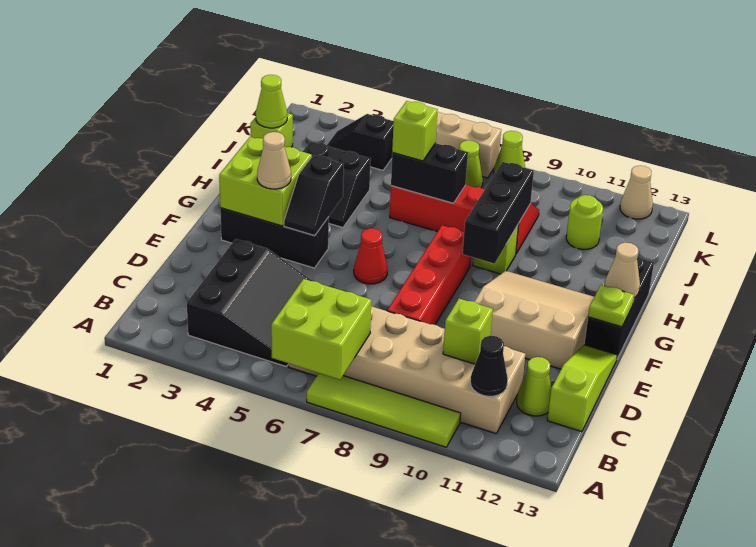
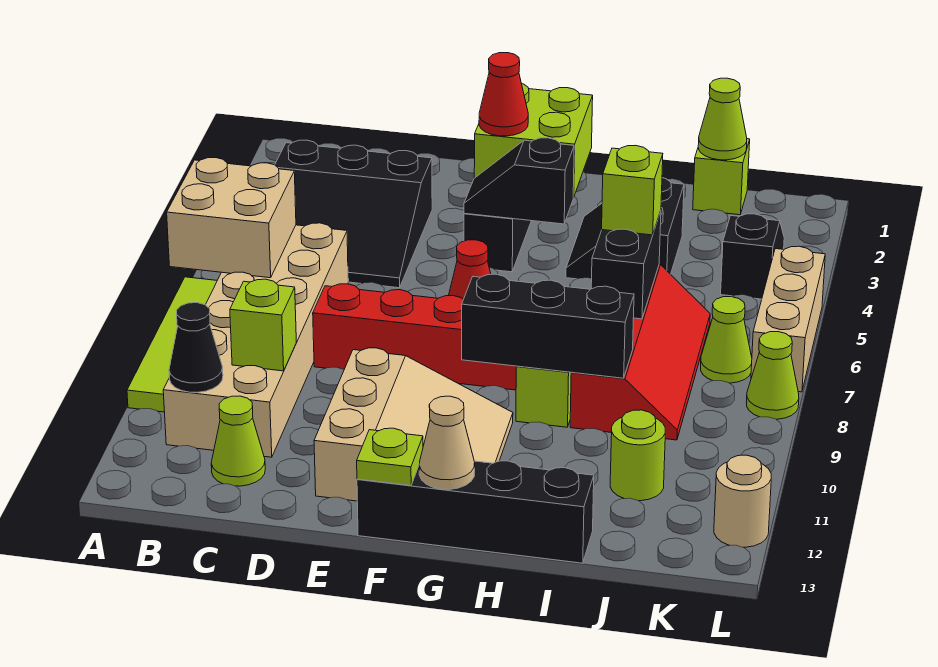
lime 2x2 brick [271,279,371,380] -> tan 2x2 brick [167,158,296,278]
lime 1x3 slope [547,345,617,432] -> none
tan 1x1 cone [257,132,291,189] -> red 1x1 cone [479,53,528,136]
black 1x3 brick [584,256,654,359] -> black 1x4 brick [357,461,594,563]
tan 1x1 cone [620,166,653,219] -> tan 1x1 round brick [714,455,771,547]

